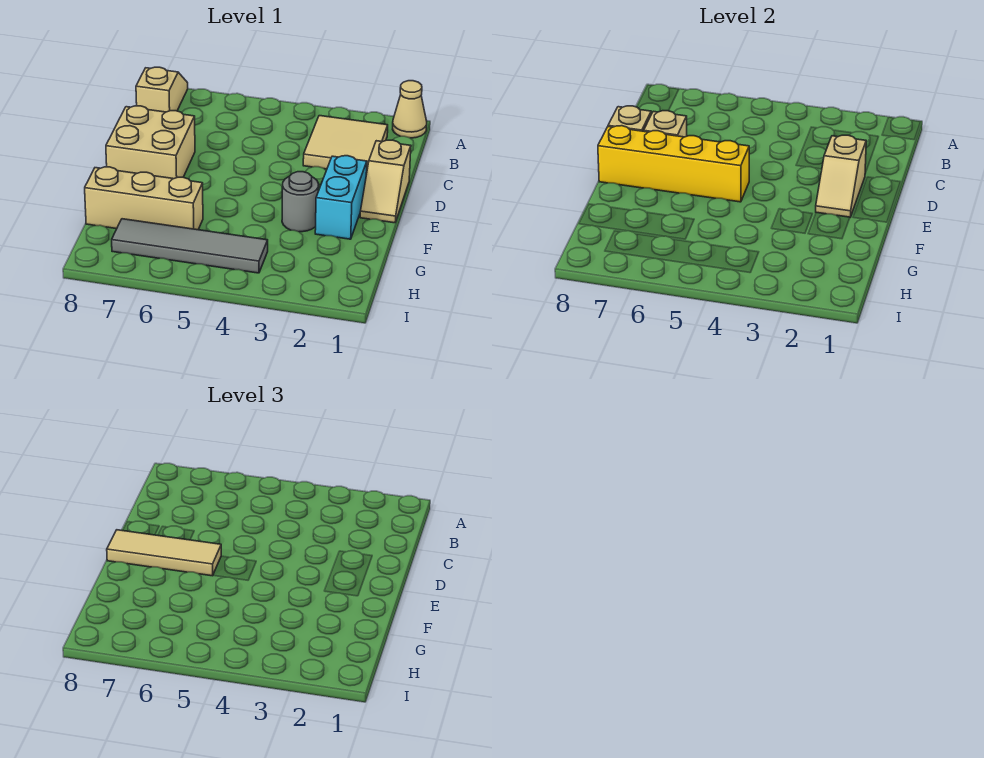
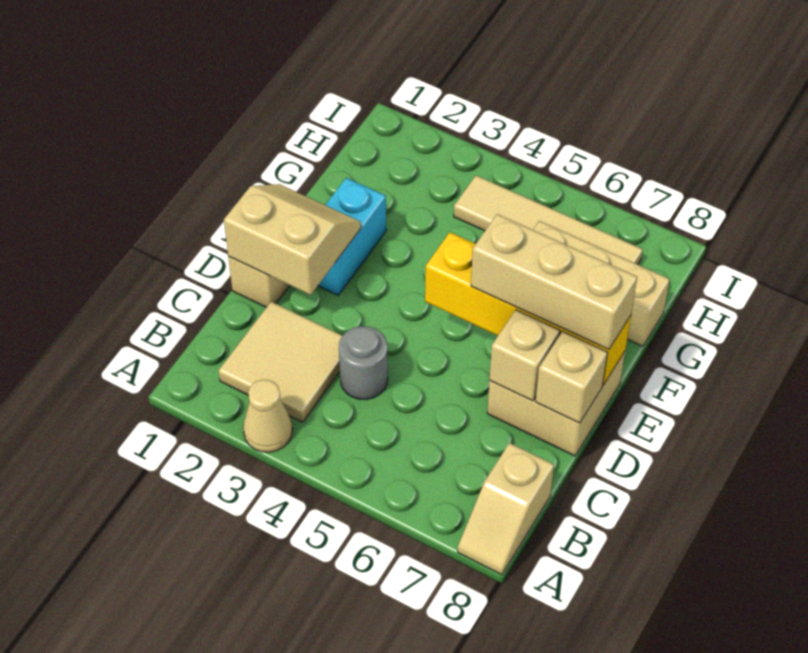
tan 1x1 cone [393,81,427,138] -> tan 1x1 cone moved to [243,380,292,452]
tan 1x2 slope [816,135,866,217] -> tan 2x2 slope [224,184,361,295]
tan 1x3 tile [107,530,221,576] -> tan 1x3 brick [471,214,637,350]
grey 1x1 round brick [282,172,319,232] -> grey 1x1 round brick moved to [339,326,388,399]
grey 1x4 tile [112,219,268,273] -> tan 1x4 tile [454,176,643,265]

